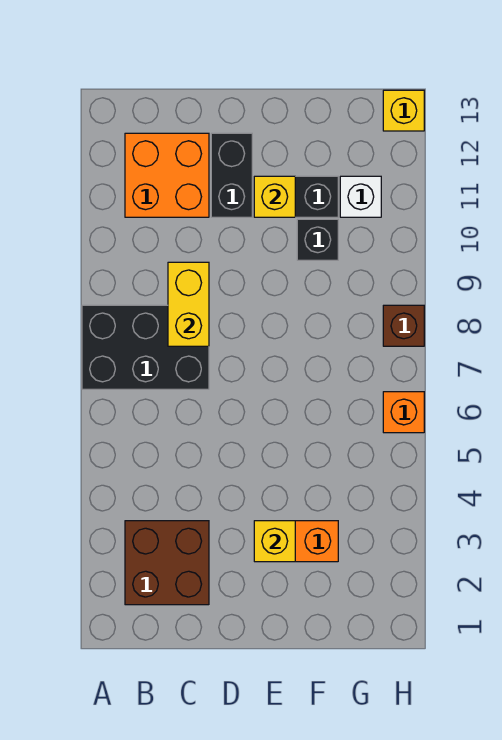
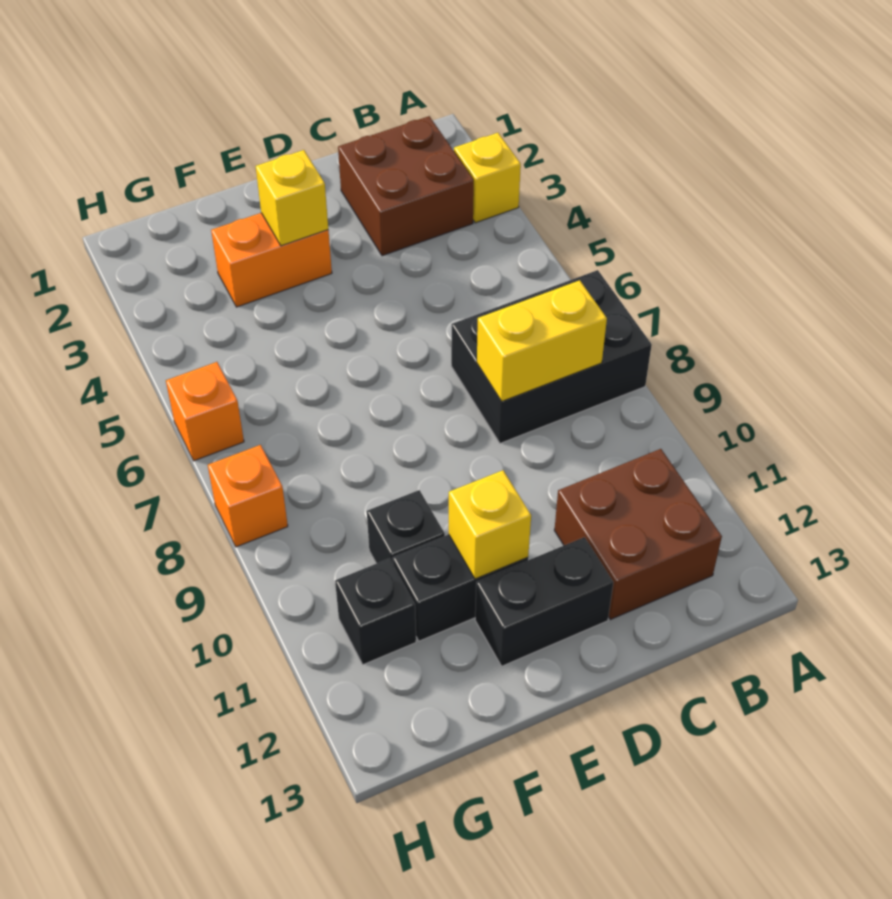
orange 2x2 brick [125,133,209,217] -> brown 2x2 brick [554,449,722,620]
yellow 1x2 brick [168,262,209,346] -> yellow 1x2 brick turned to [477,280,607,401]
black 1x2 brick [211,133,252,217] -> black 1x2 brick turned to [475,537,613,666]
white 1x1 brick [340,176,381,217] -> black 1x1 brick [335,559,416,665]
brown 1x1 brick [383,305,424,346] -> orange 1x1 brick [208,445,288,547]
yellow 1x1 brick [383,90,424,131] -> yellow 1x1 brick moved to [454,133,521,223]

